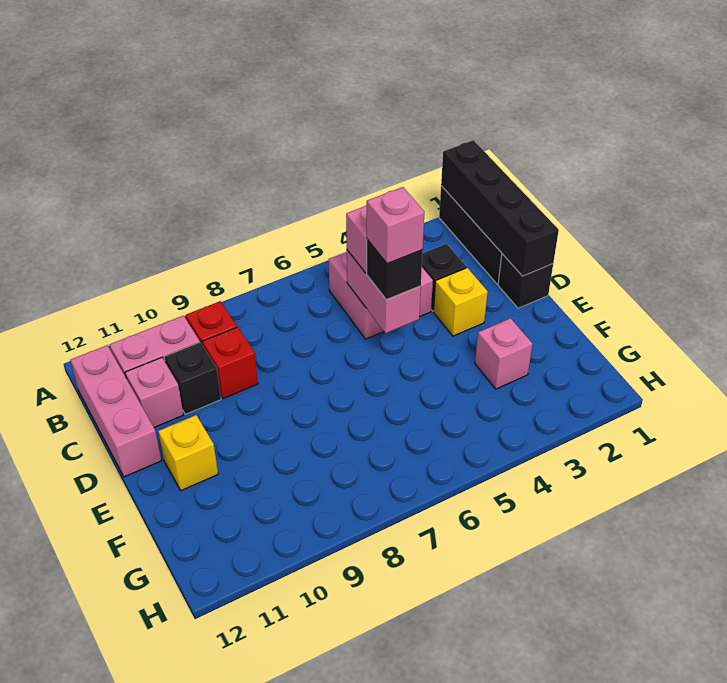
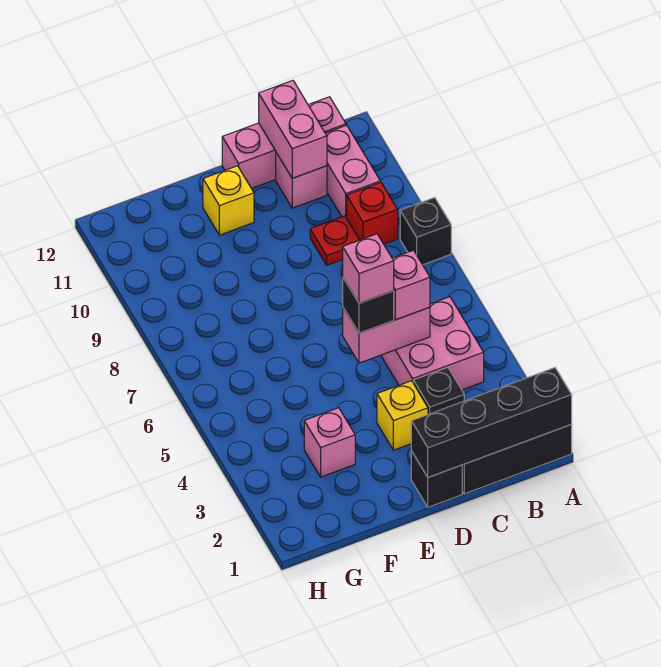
red 1x1 brick [202,327,258,399] -> red 1x1 plate [310,216,359,265]
black 1x1 brick [164,342,221,414] -> black 1x1 brick moved to [400,198,451,265]
none -> pink 1x2 brick [259,80,327,178]

